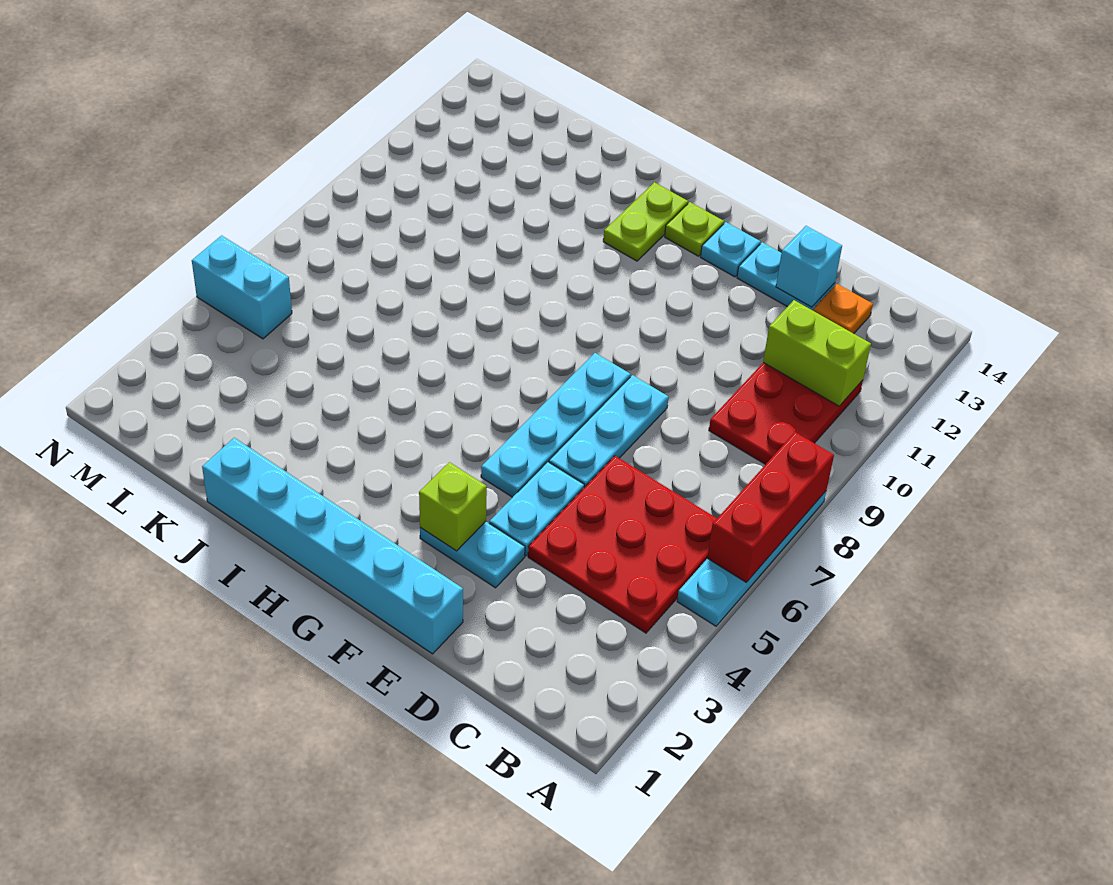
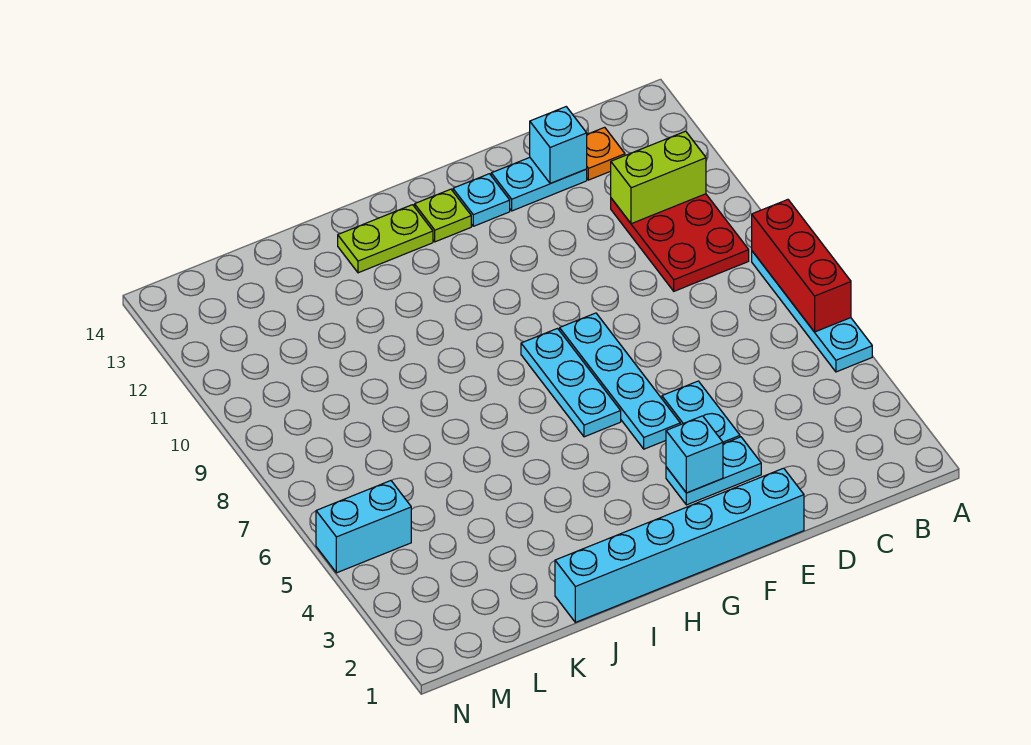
red 3x3 plate [528,456,717,633] -> none
cyan 1x3 plate [549,375,669,488] -> cyan 1x3 plate moved to [521,329,621,437]
lime 1x1 brick [419,462,487,551] -> cyan 1x1 brick [666,416,723,493]
lime 1x2 plate [603,182,688,261] -> lime 1x2 plate turned to [338,205,433,273]

